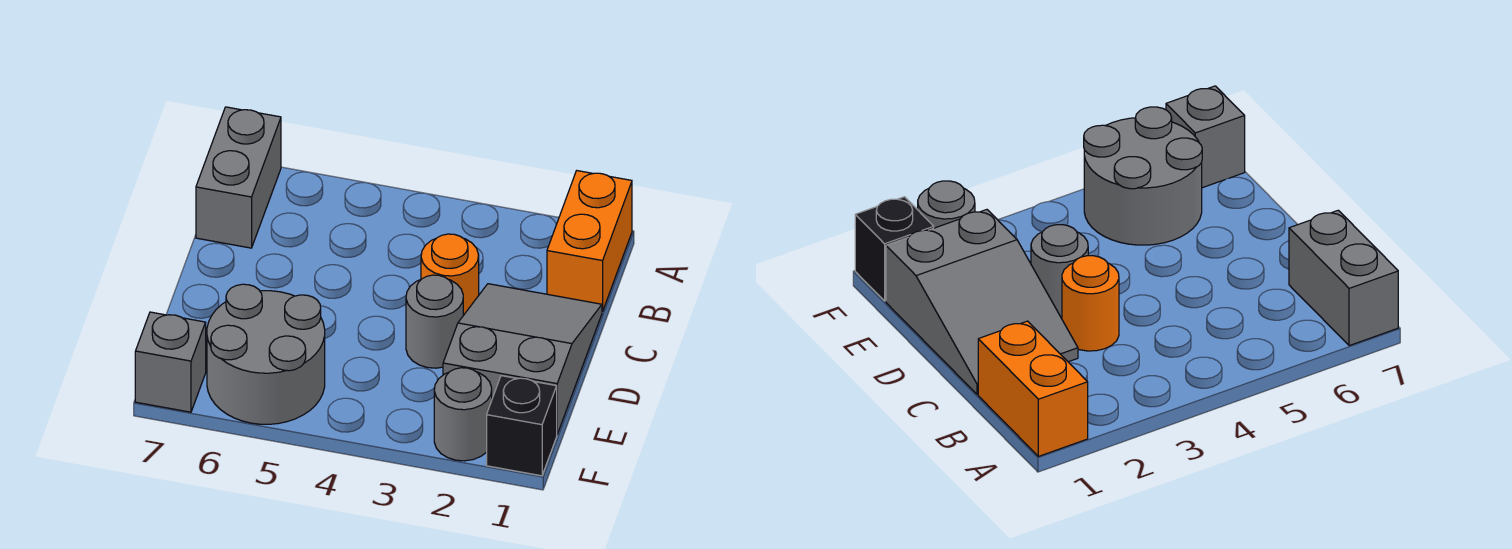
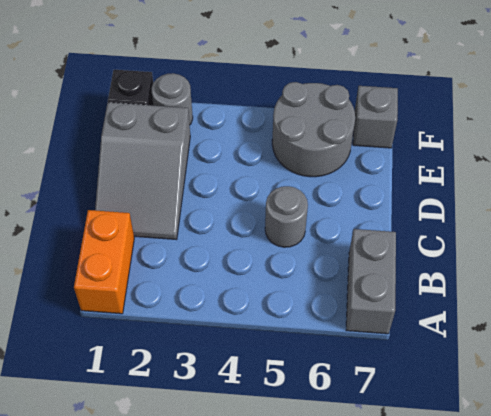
orange 1x1 round brick [421,234,479,315] -> none
grey 1x1 round brick [406,275,463,368] -> grey 1x1 round brick moved to [265,186,308,247]

